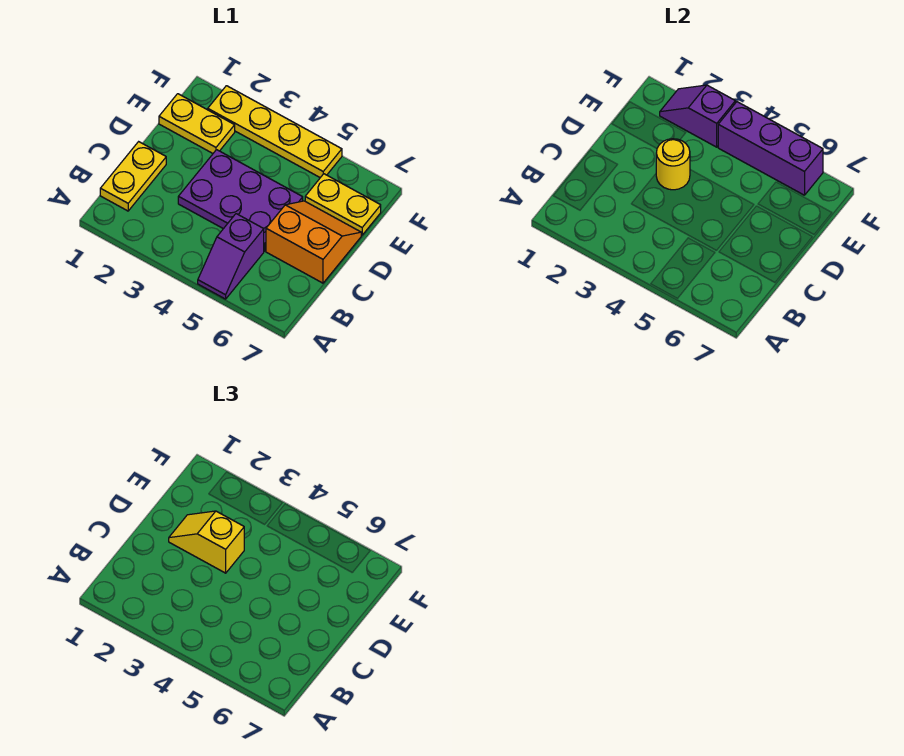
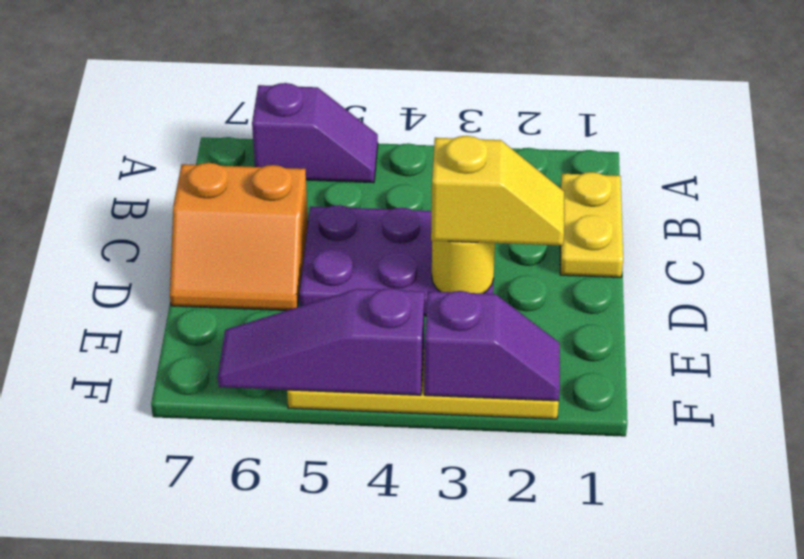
purple 1x2 slope [198,214,264,299] -> purple 1x2 slope turned to [252,83,378,183]
yellow 1x2 plate [159,94,235,153] -> none
yellow 1x2 plate [305,174,381,235] -> none
purple 1x3 brick [718,102,823,195] -> purple 1x3 slope [218,288,425,395]

